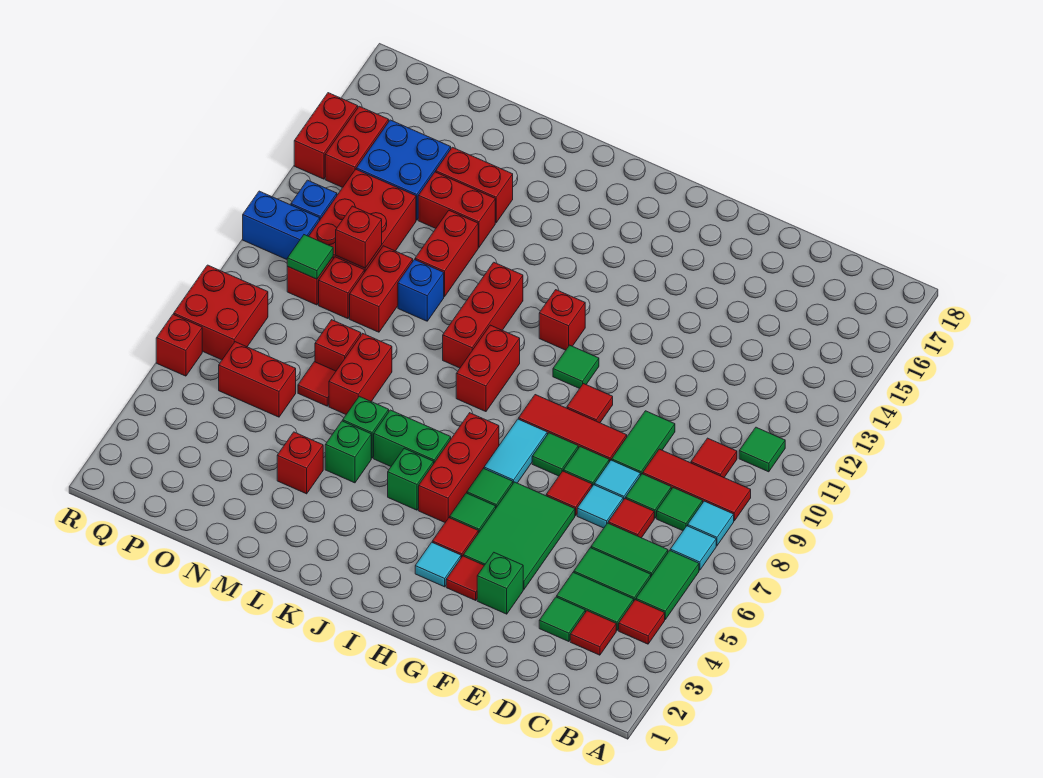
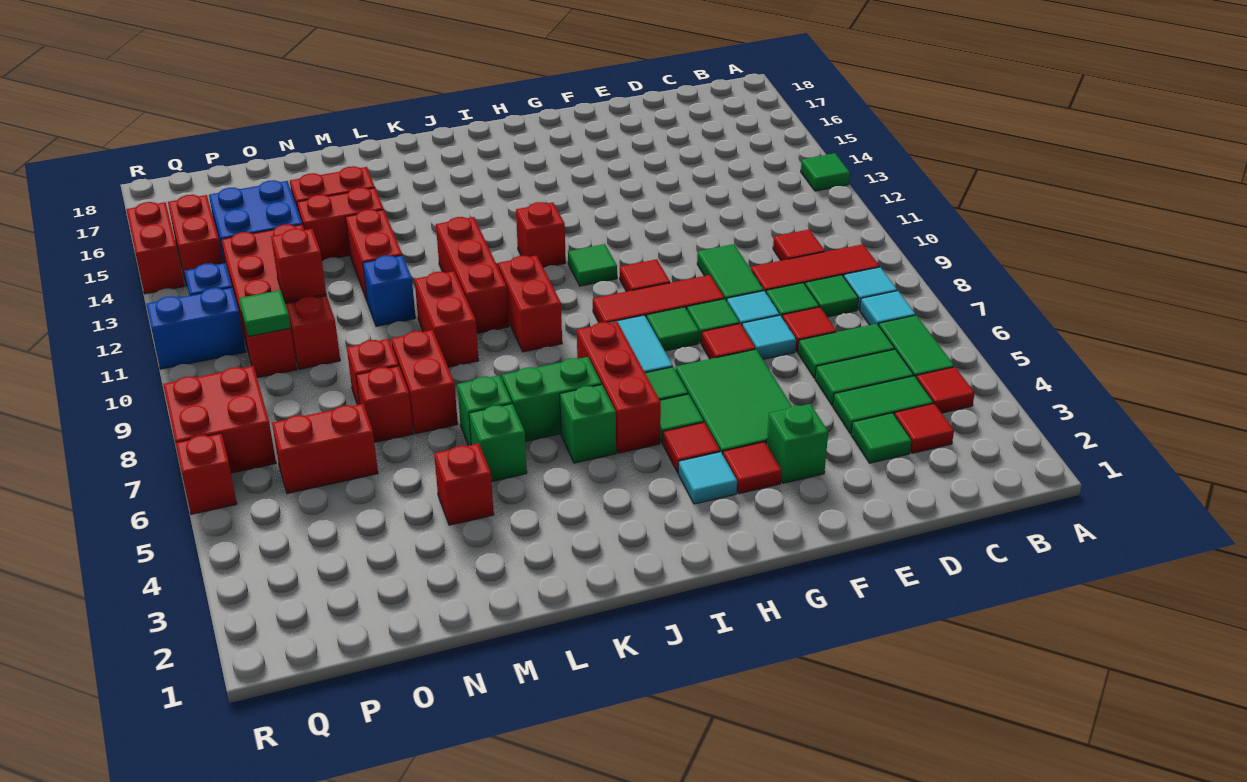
green 1x1 tile [739,427,785,472] -> green 1x1 tile moved to [801,153,850,191]
red 1x1 tile [298,362,336,406] -> red 1x1 brick [356,366,413,443]
red 1x2 brick [350,246,413,332] -> red 1x2 brick moved to [414,271,479,367]

